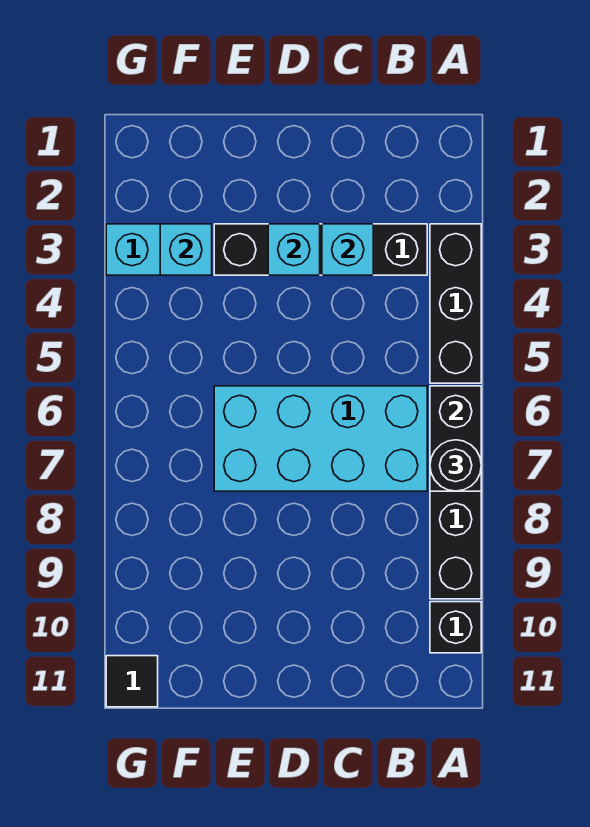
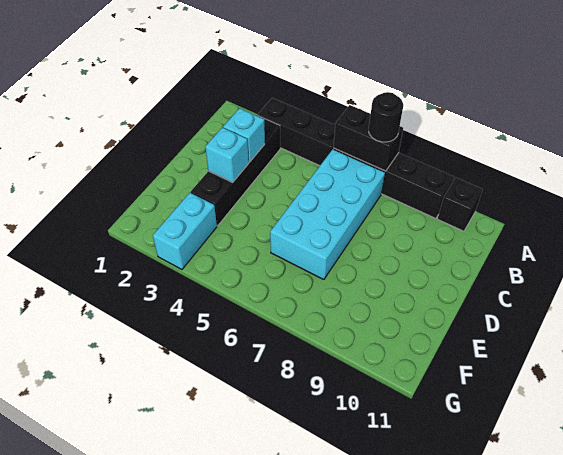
cyan 1x1 brick [160,224,212,275] -> none
black 1x1 tile [106,656,158,707] -> none

